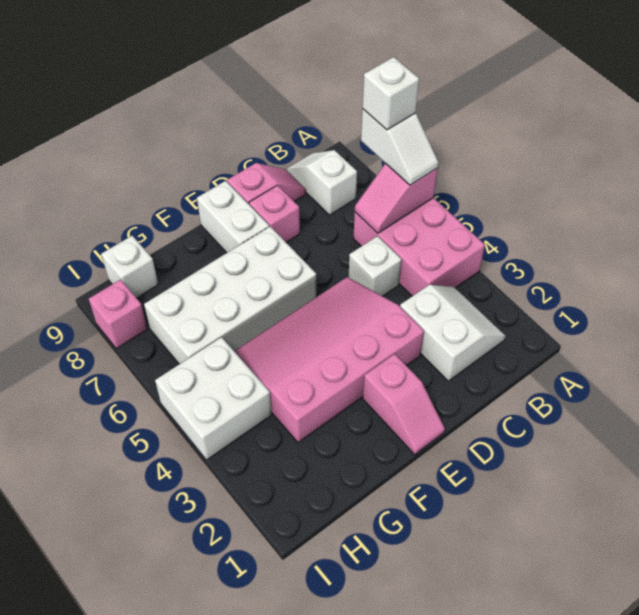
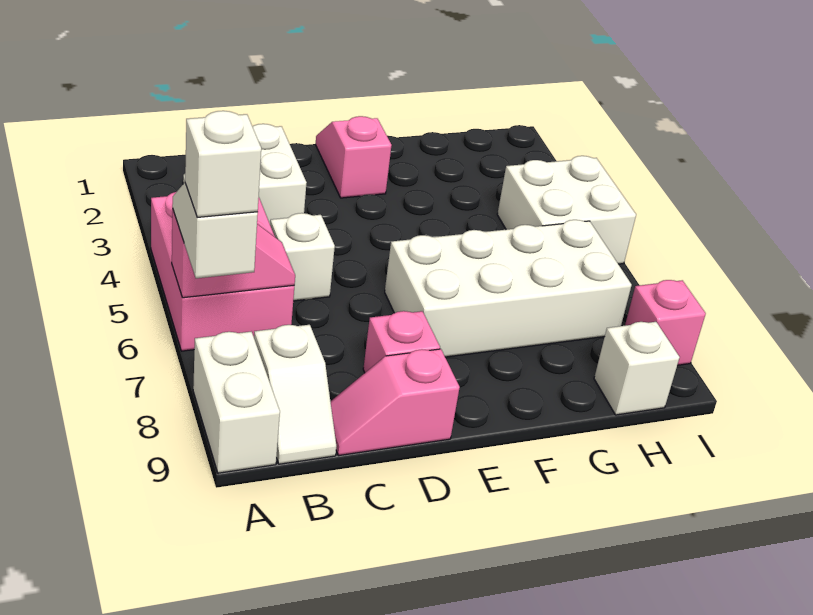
pink 3x4 slope [234,277,424,442] -> none
white 1x2 brick [197,181,269,253] -> white 1x2 brick moved to [193,332,280,473]

